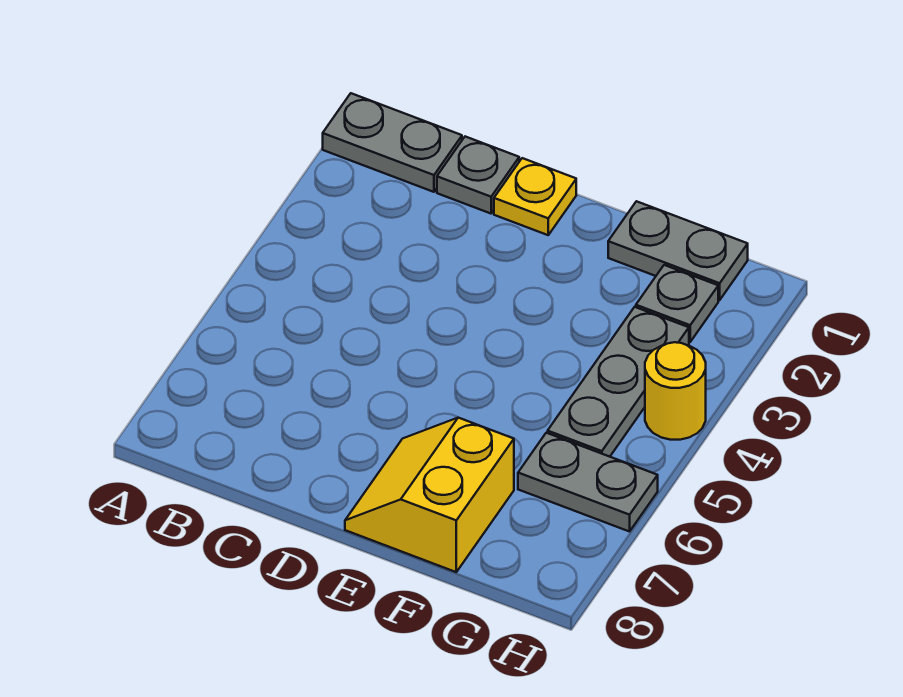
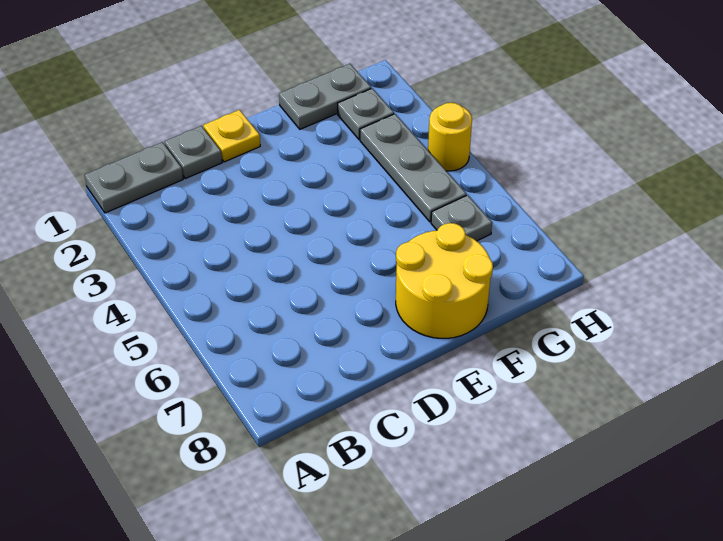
yellow 2x2 slope [345,418,514,572] -> yellow 2x2 round brick [396,223,493,338]
grey 1x2 plate [518,433,658,532] -> grey 1x1 plate [431,195,492,241]

